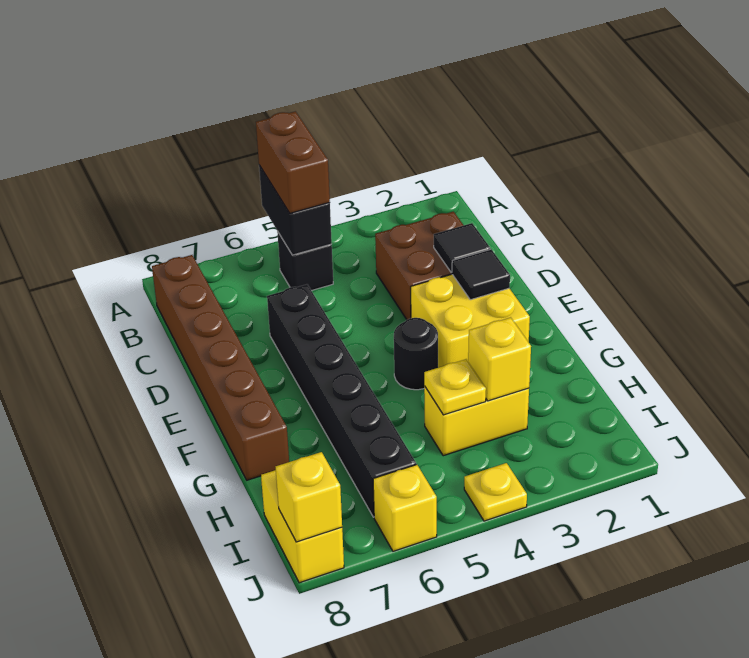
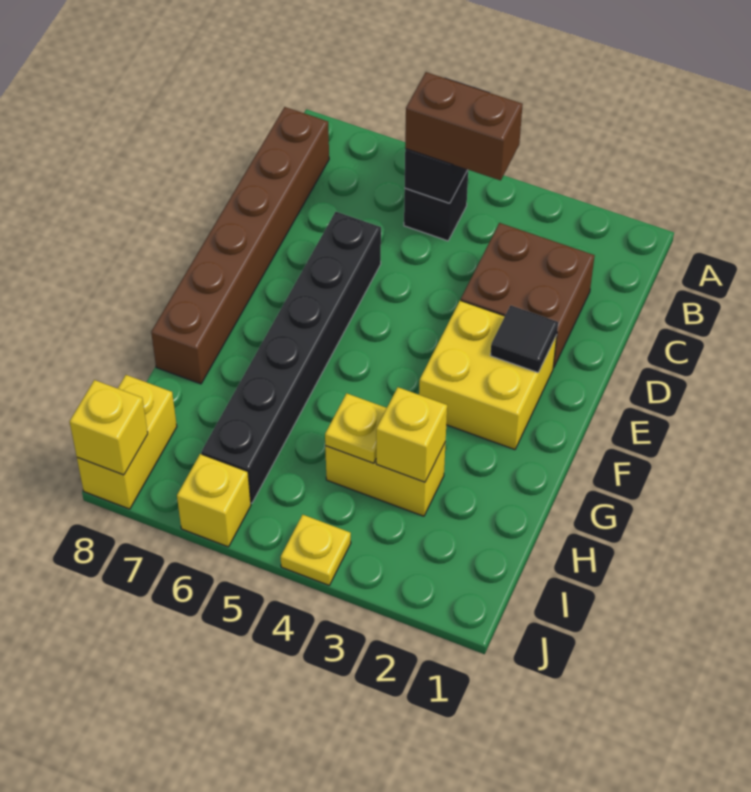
brown 1x2 brick [256,111,330,213] -> brown 1x2 brick turned to [405,72,523,180]
black 1x1 tile [434,223,490,273] -> none
black 1x1 round brick [394,318,438,390] -> none

